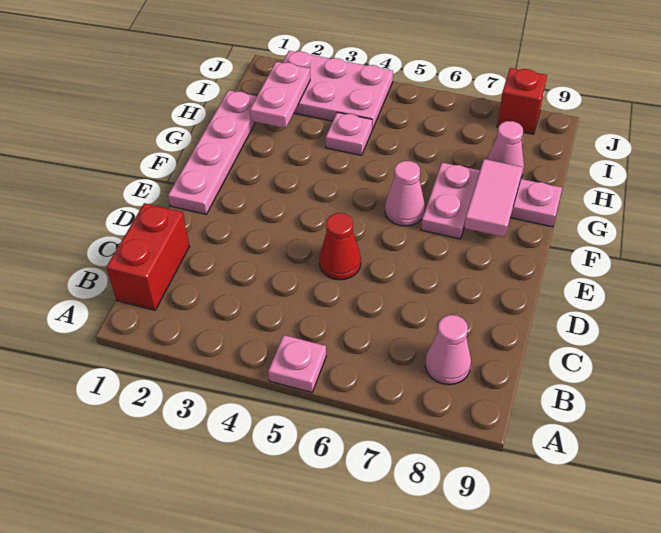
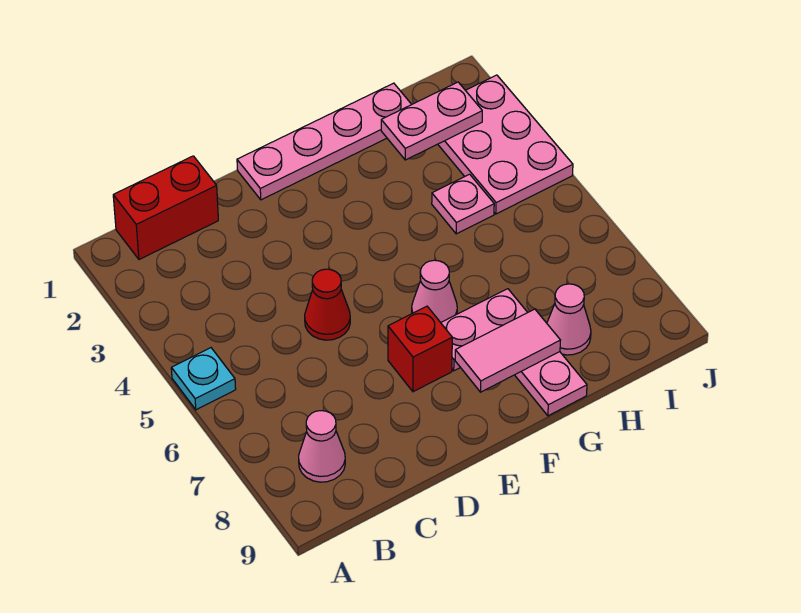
pink 1x1 plate [268,335,326,392] -> cyan 1x1 plate [171,348,236,410]
red 1x1 brick [497,68,547,134] -> red 1x1 brick moved to [388,306,452,392]

